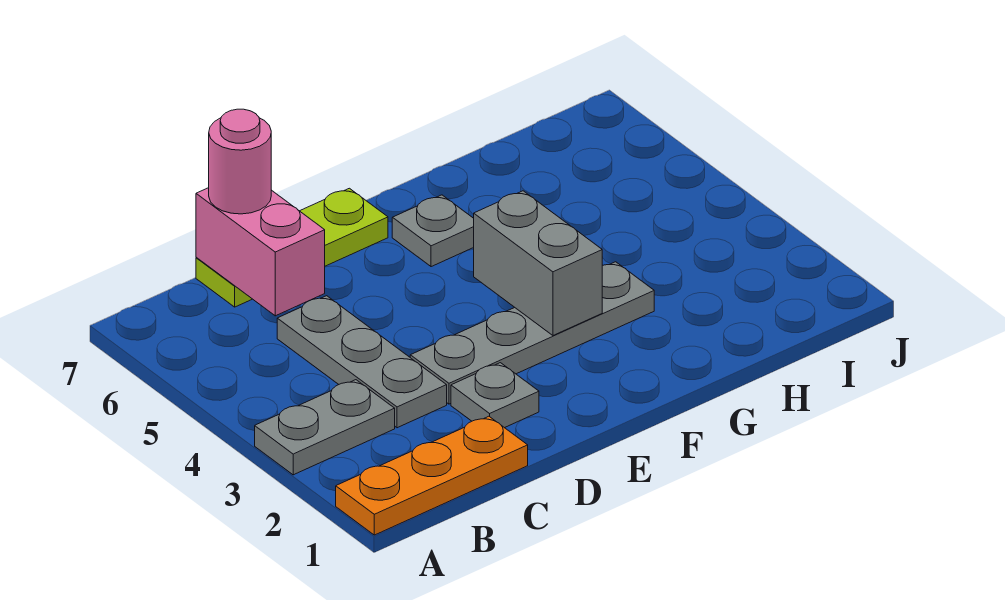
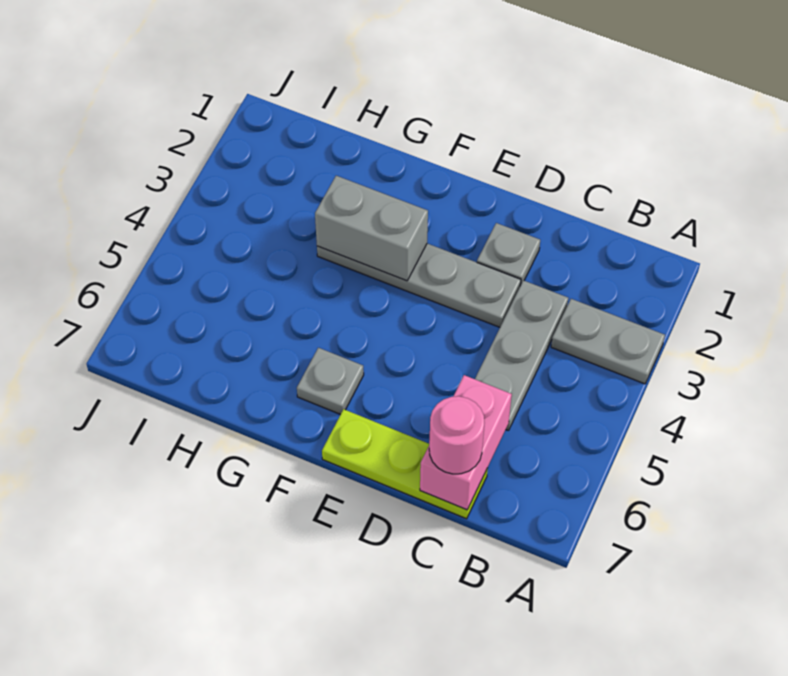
orange 1x3 plate [336,416,528,535] -> none
grey 1x2 brick [474,191,602,335] -> grey 1x2 brick turned to [315,176,428,281]

